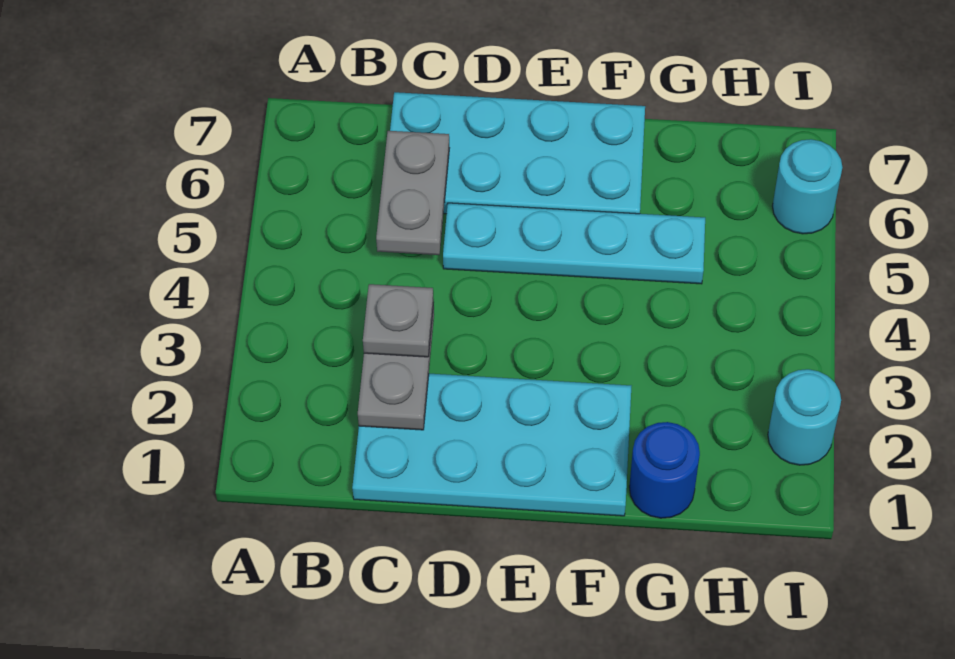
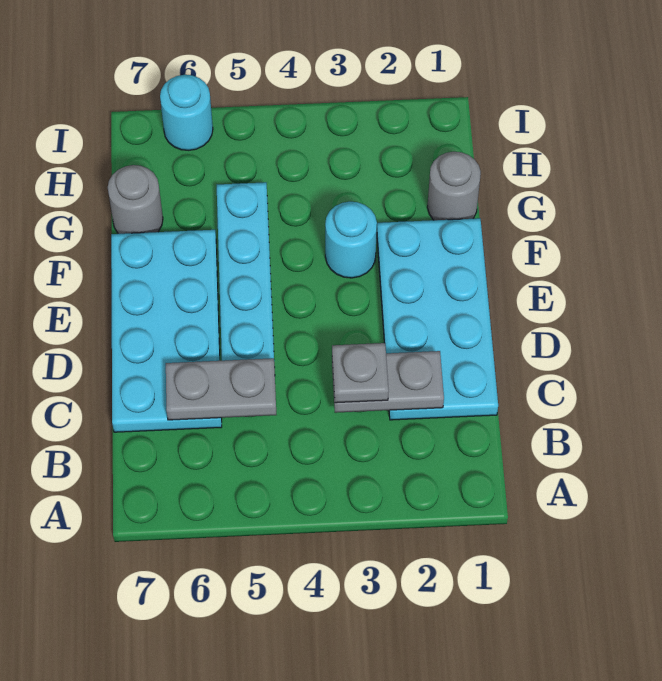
blue 1x1 round brick [629,422,700,518] -> grey 1x1 round brick [427,152,481,220]
none -> grey 1x1 round brick [108,165,163,234]
cyan 1x1 round brick [768,369,841,465] -> cyan 1x1 round brick moved to [325,202,377,278]

